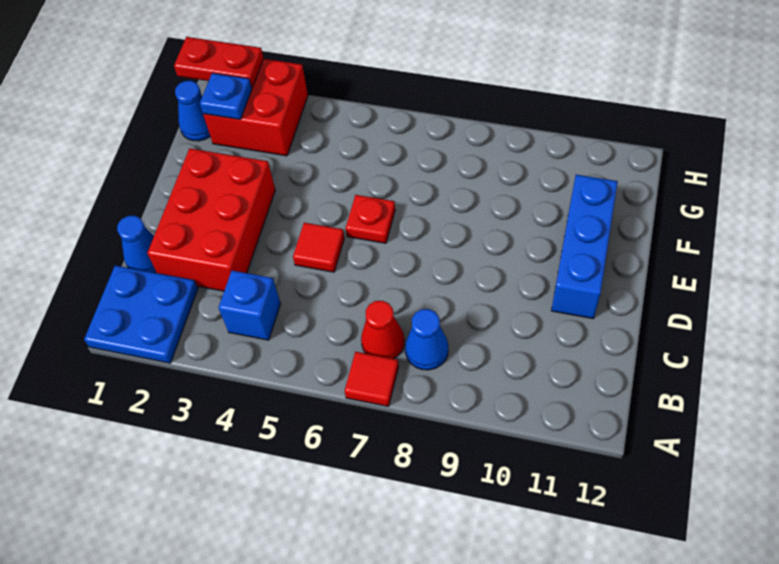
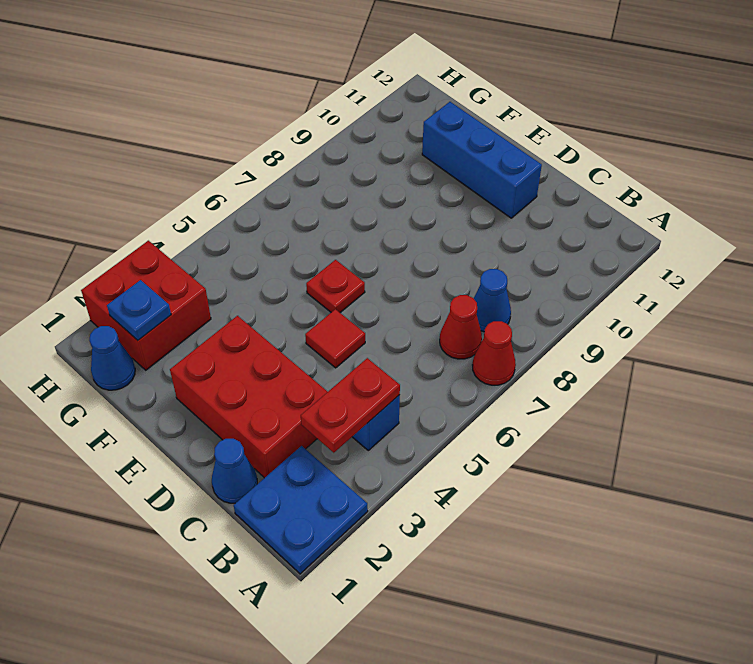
red 1x1 tile [345,352,399,406] -> red 1x1 cone [473,321,516,385]
red 1x2 plate [174,37,264,87] -> red 1x2 plate moved to [301,358,400,453]

